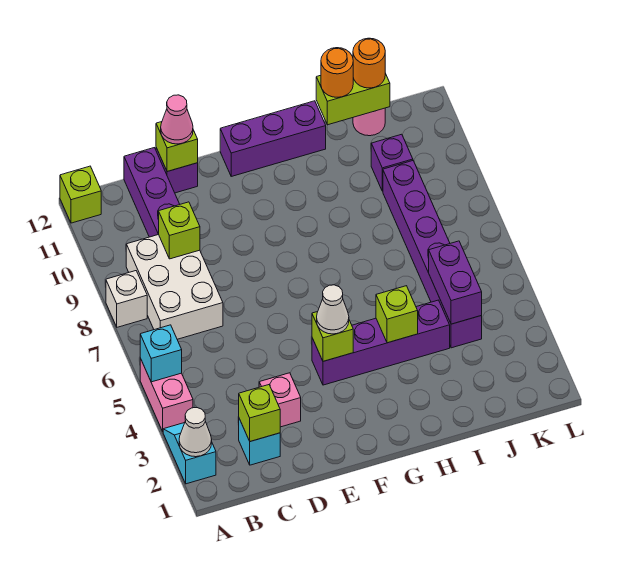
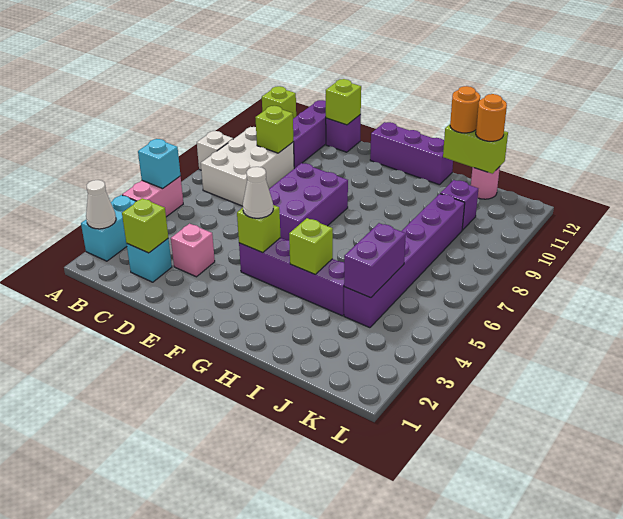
cyan 1x2 slope [163,423,216,484] -> cyan 1x2 brick [81,195,136,261]
pink 1x1 cone [161,95,193,144] -> none
none -> purple 2x3 brick [269,163,348,240]

